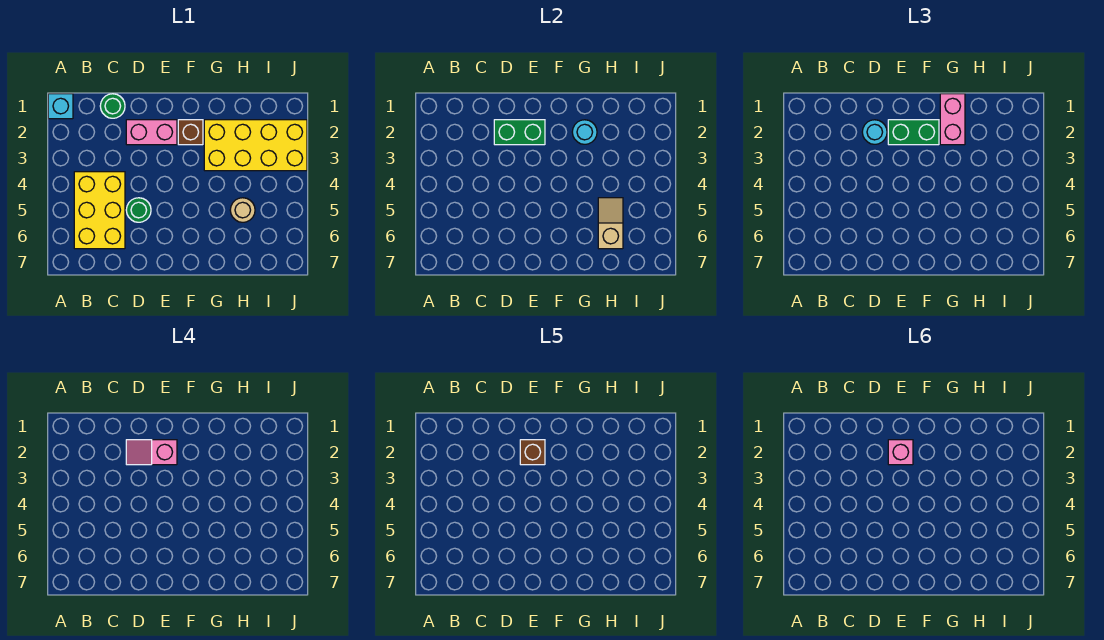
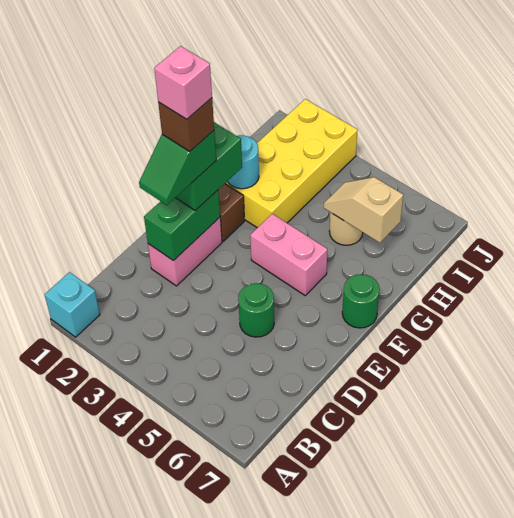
yellow 2x3 brick [74,172,125,249] -> none
green 1x1 round brick [100,94,125,118] -> green 1x1 round brick moved to [342,274,380,328]
cyan 1x1 round brick [862,120,887,144] -> none
pink 1x2 slope [126,440,177,465] -> green 1x2 slope [139,131,216,205]
pink 1x2 brick [940,94,965,145] -> pink 1x2 brick moved to [250,214,327,295]

